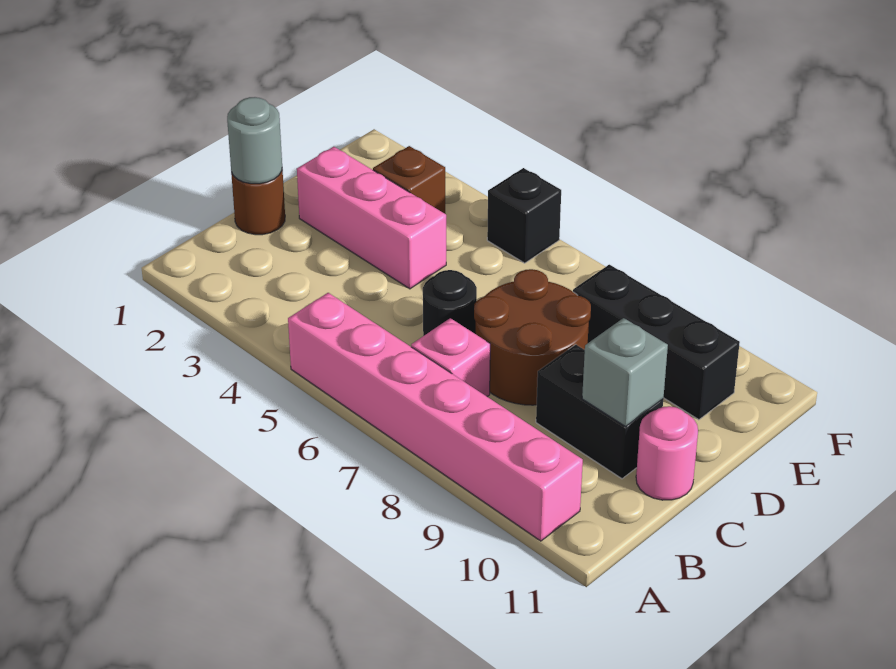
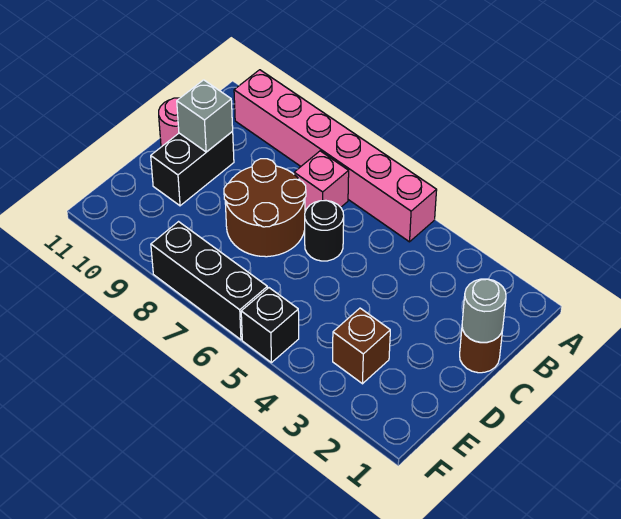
black 1x2 brick [536,344,663,479] -> black 1x2 brick turned to [151,132,234,206]
pink 1x3 brick [297,147,446,289] -> none
black 1x3 brick [573,265,740,420] -> black 1x3 brick moved to [151,222,268,340]

